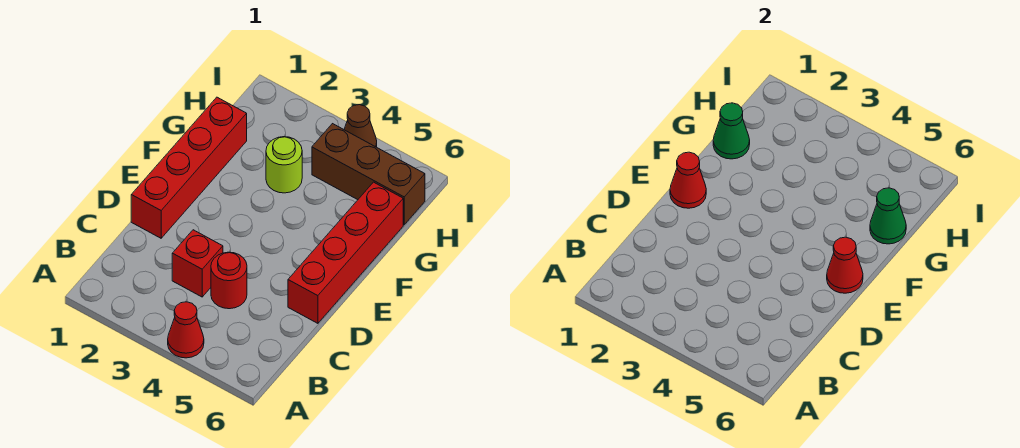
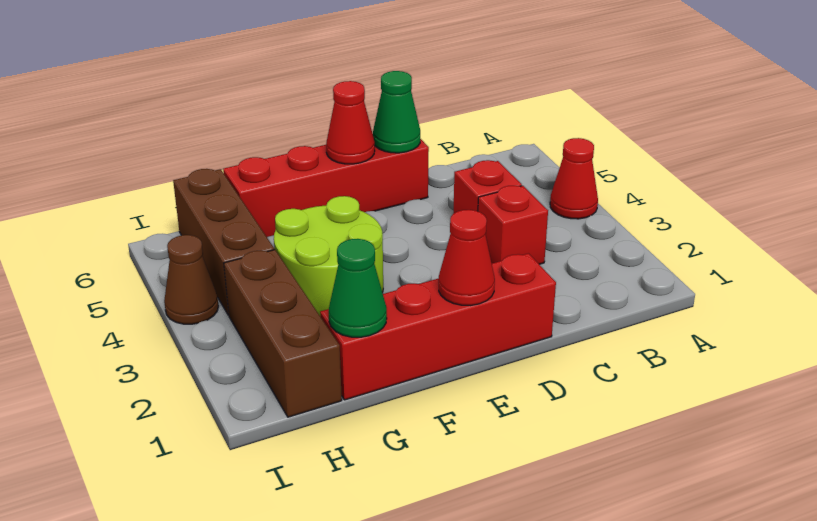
red 1x1 round brick [211,252,247,309] -> red 1x1 brick [453,160,522,214]
lime 1x1 round brick [266,137,302,193] -> lime 2x2 round brick [274,196,383,315]
green 1x1 cone [870,188,906,244] -> green 1x1 cone moved to [373,71,420,153]
none -> brown 1x3 brick [224,249,342,417]

